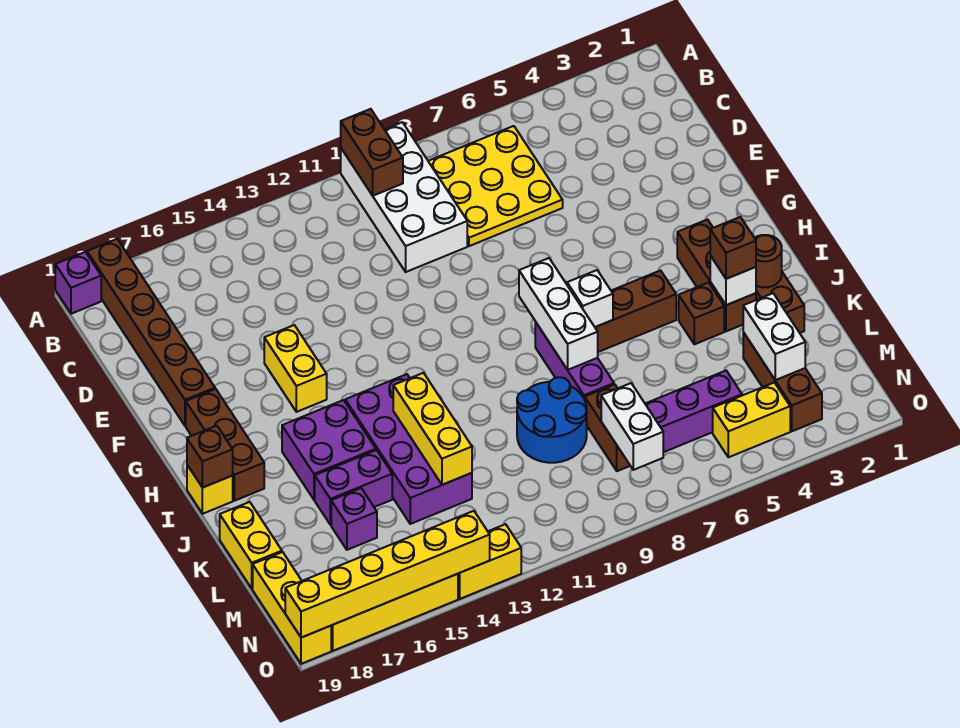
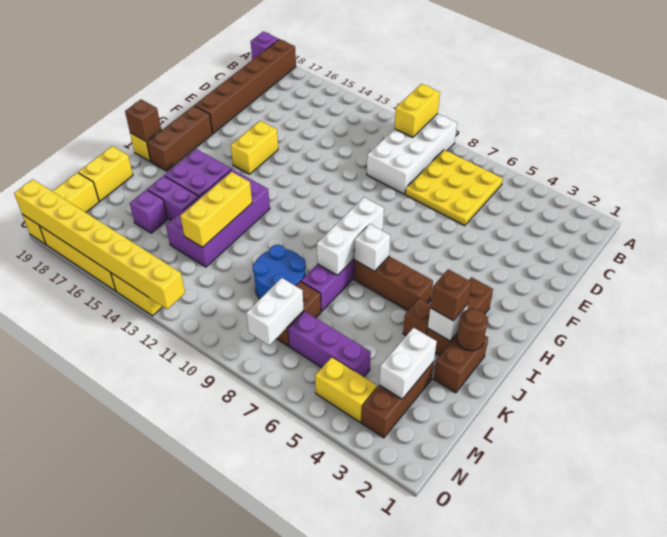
brown 1x2 brick [341,109,403,196] -> yellow 1x2 brick [395,84,440,138]
yellow 1x6 brick [285,511,490,638] -> yellow 1x8 brick [14,179,185,309]

